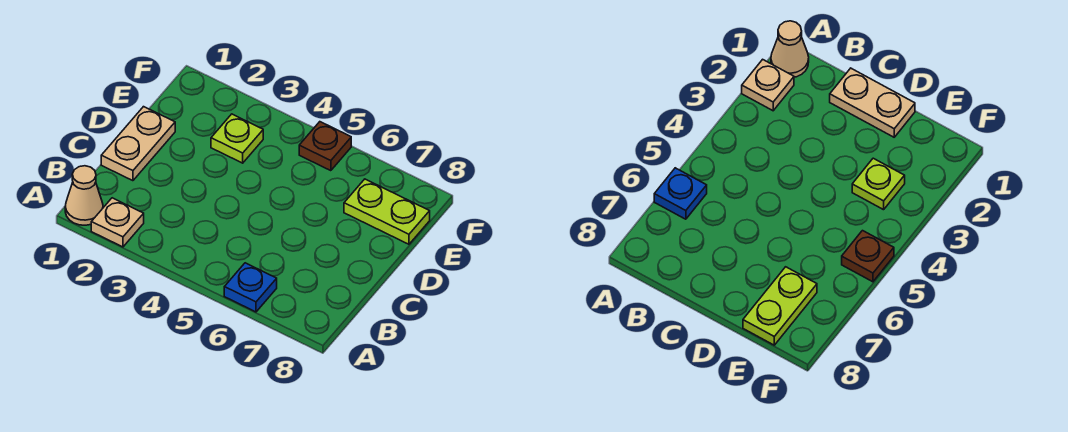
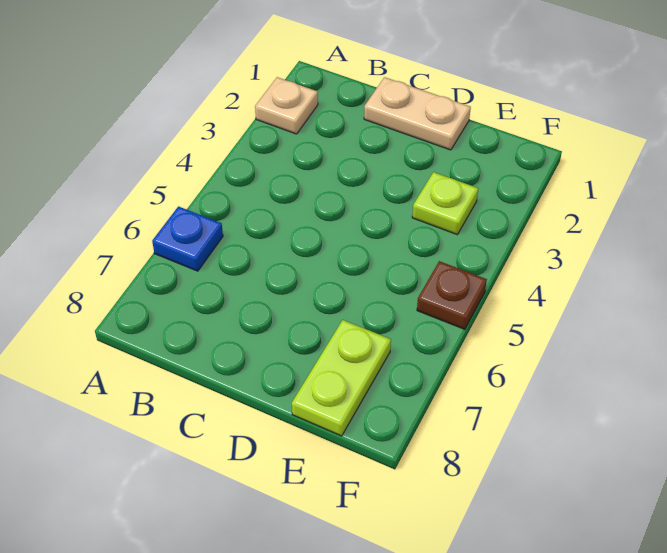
tan 1x1 cone [65,166,103,225] -> none

